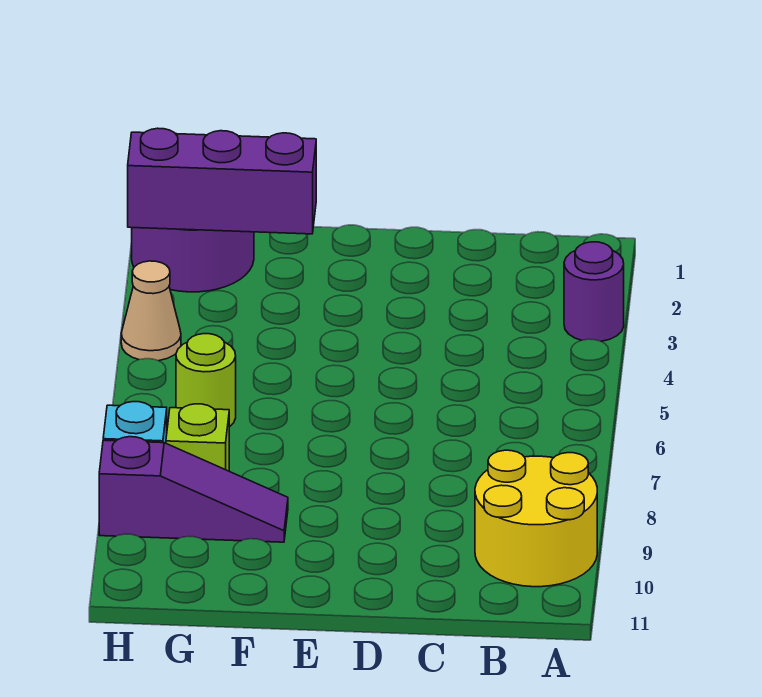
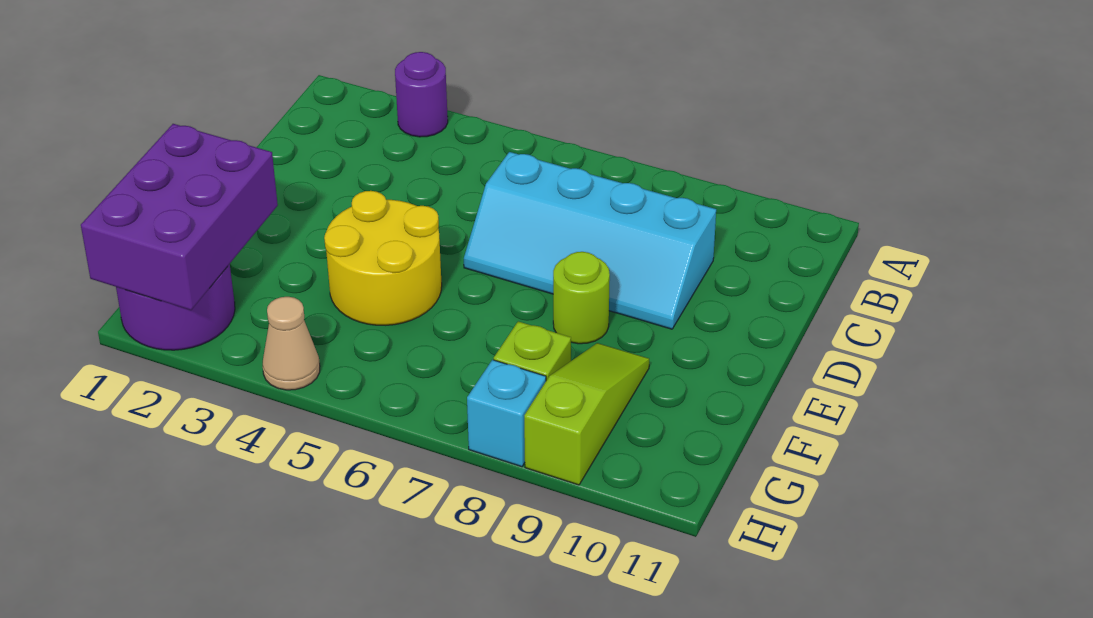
yellow 2x2 round brick [475,450,597,587] -> yellow 2x2 round brick moved to [324,191,442,325]
none -> cyan 2x4 slope [464,152,716,329]
purple 1x3 brick [128,128,316,234] -> purple 2x3 brick [81,124,278,310]
purple 1x3 slope [99,437,288,542] -> lime 1x3 slope [524,343,649,485]
lime 1x1 round brick [176,334,236,427] -> lime 1x1 round brick moved to [553,252,610,344]

